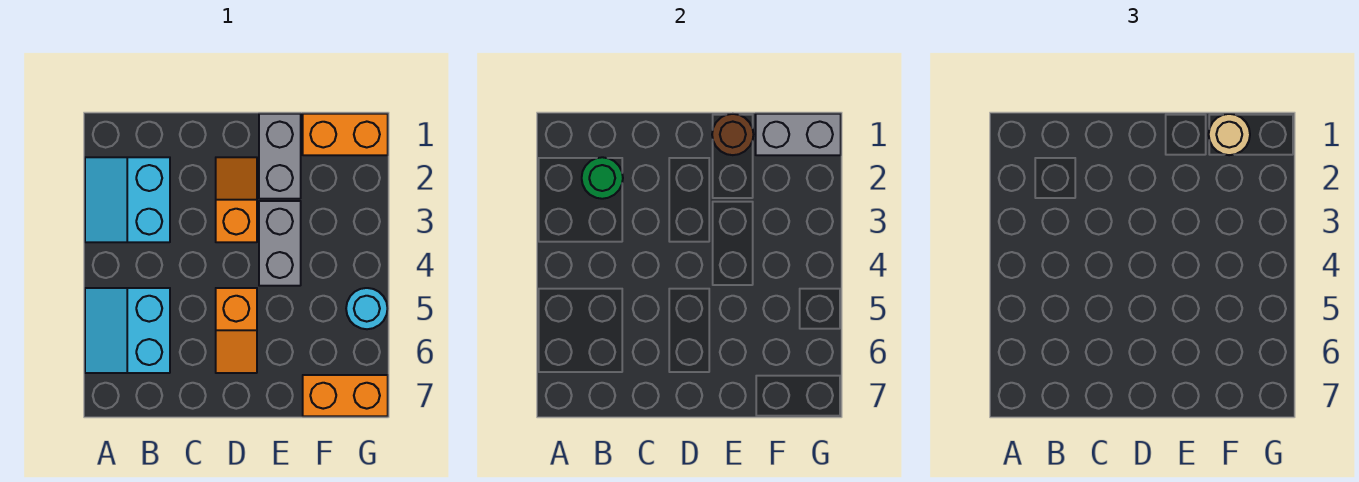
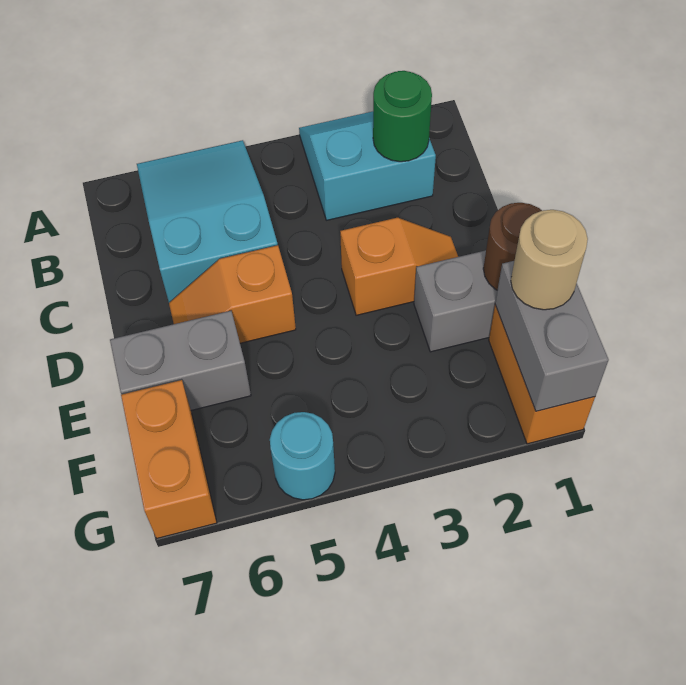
cyan 2x2 slope [85,288,170,373] -> cyan 2x3 slope [137,140,278,302]
grey 1x2 brick [259,201,301,286] -> grey 1x2 brick moved to [110,311,251,410]

